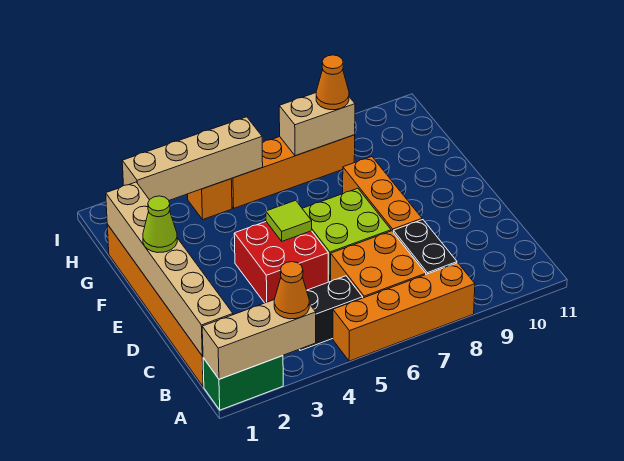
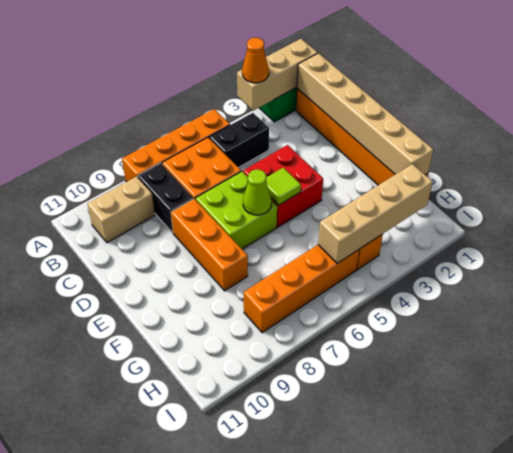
lime 1x1 cone [143,196,177,253] -> lime 1x1 cone moved to [243,169,272,215]
tan 1x2 brick [279,93,355,156] -> tan 1x2 brick moved to [87,177,155,243]
orange 1x1 cone [316,55,349,110] -> none

